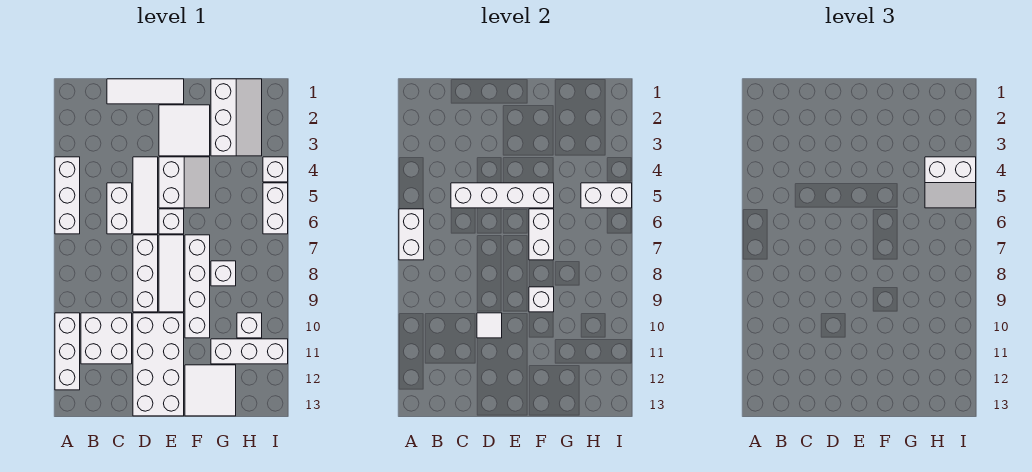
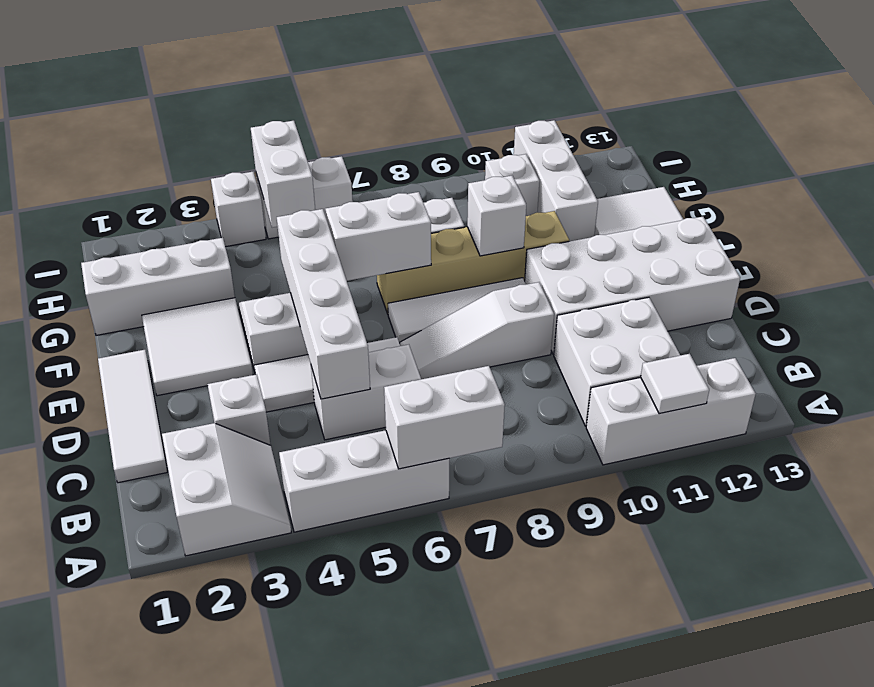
white 1x3 brick [133,235,158,312] -> white 1x3 slope [400,282,554,379]
white 1x1 tile [477,313,502,338] -> white 1x1 tile moved to [641,354,709,414]
white 1x1 brick [159,209,184,234] -> white 1x1 brick moved to [207,374,271,445]
white 1x4 brick [185,235,210,338] -> tan 1x4 brick [377,211,569,314]
white 2x2 slope [925,157,976,208] -> white 2x2 slope moved to [162,423,291,556]

